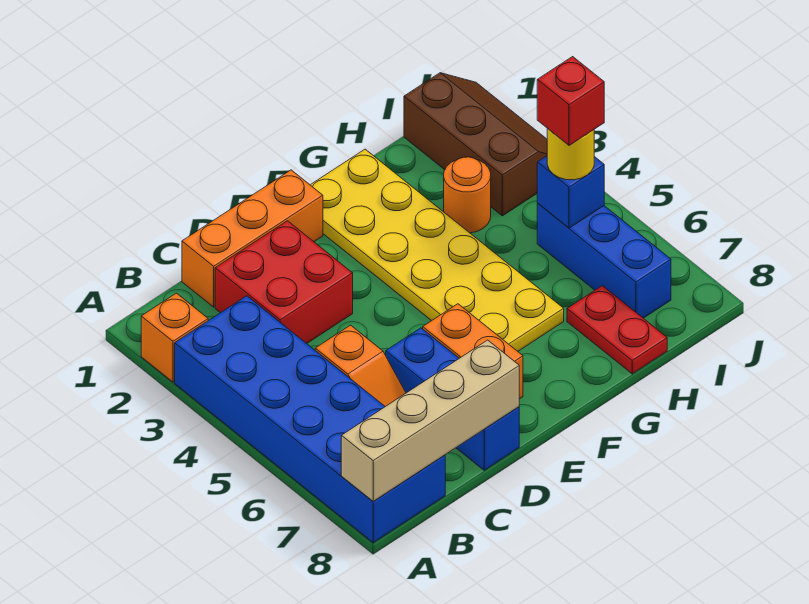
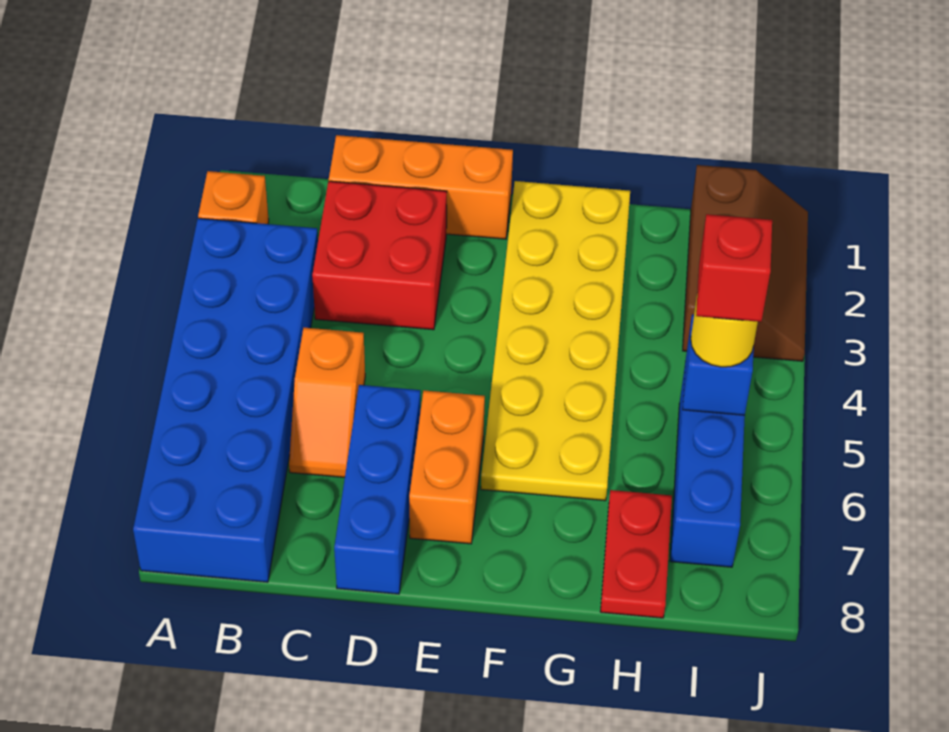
tan 1x4 brick [341,340,519,501] -> none
orange 1x1 round brick [444,157,491,233] -> none

